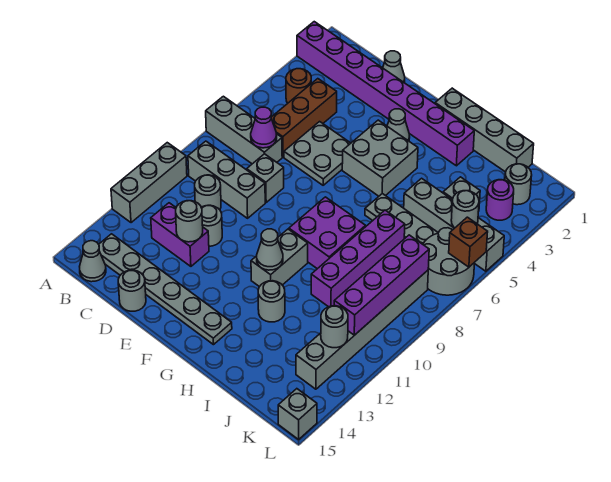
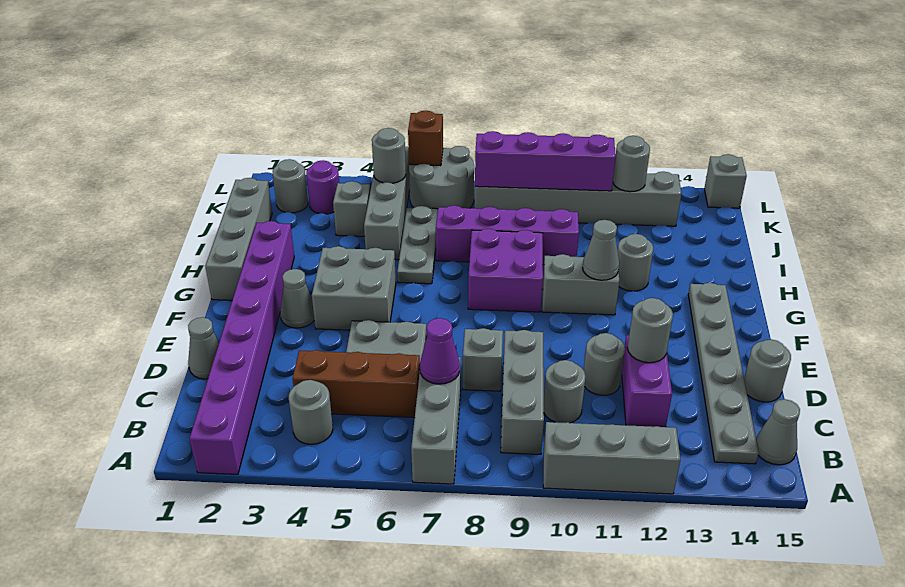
brown 1x1 round brick [286,69,311,103] -> grey 1x1 round brick [289,380,333,444]

